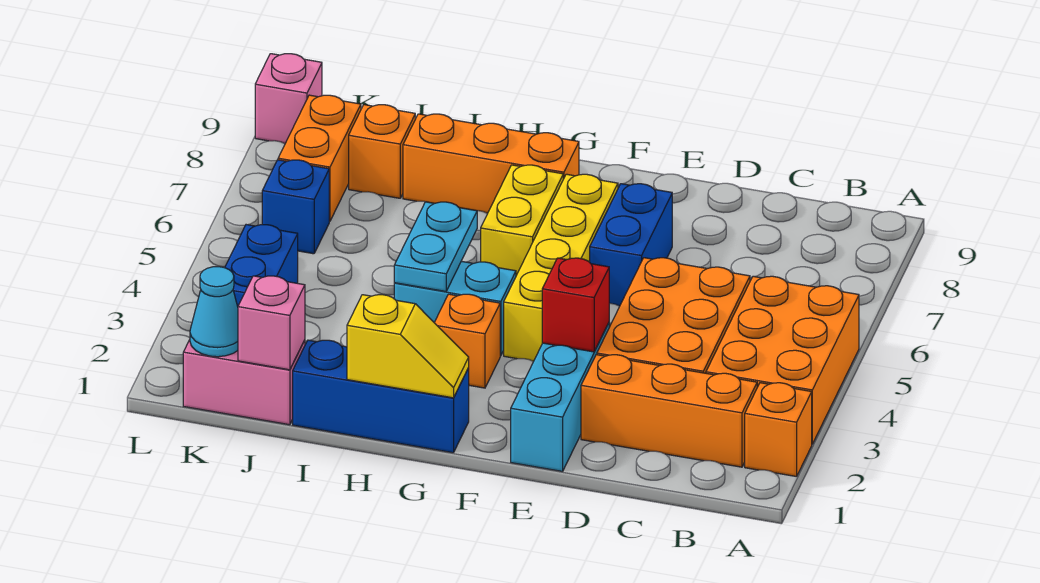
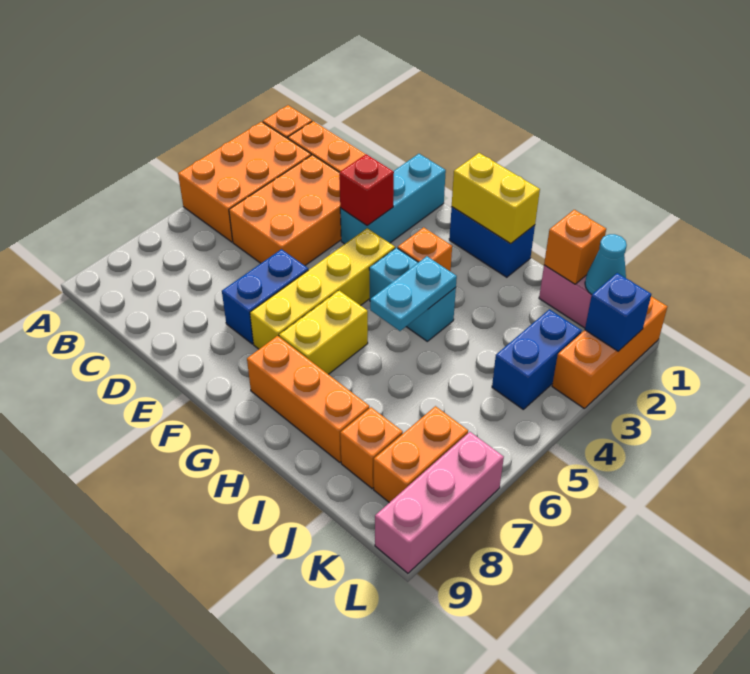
blue 1x3 brick [293,340,469,453] -> blue 1x2 brick [449,207,535,277]
yellow 1x2 slope [347,295,469,398] -> yellow 1x2 brick [452,153,540,244]
pink 1x1 brick [238,276,305,370] -> orange 1x1 brick [544,210,606,284]
blue 1x1 brick [262,160,329,254] -> blue 1x1 brick moved to [585,273,651,351]
none -> orange 1x3 brick [552,297,668,409]
pink 1x1 brick [255,54,322,144] -> pink 1x3 brick [375,432,504,573]

